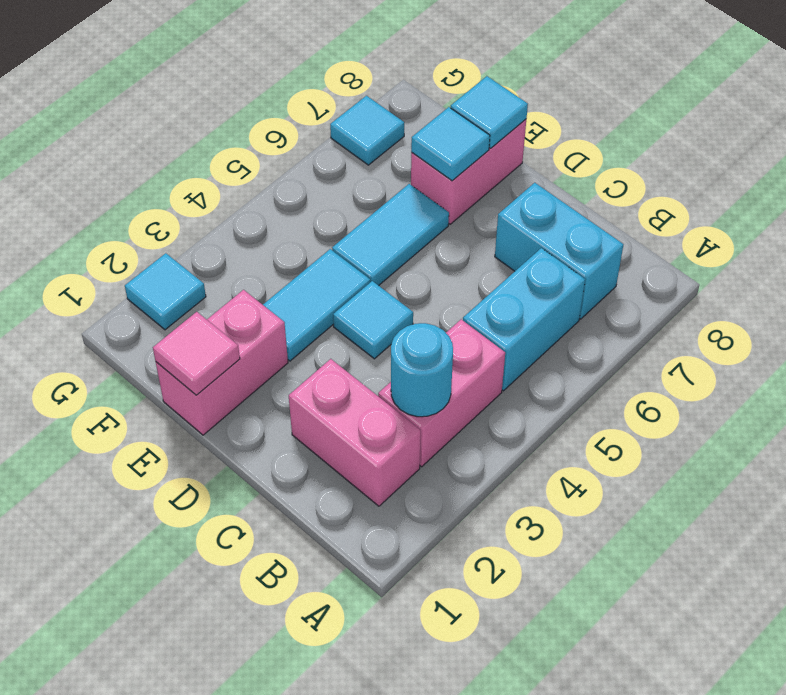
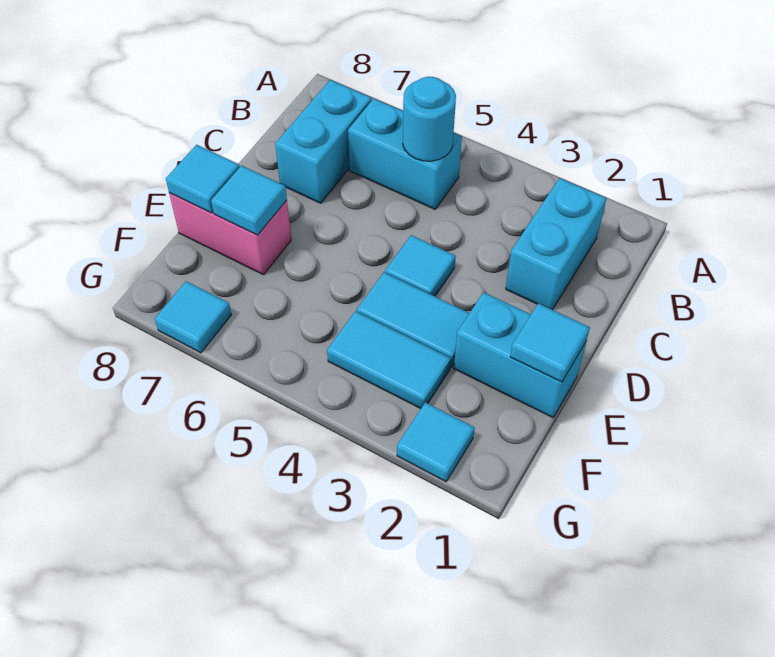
pink 1x2 brick [289,359,421,506] -> cyan 1x2 brick [506,178,606,310]
pink 1x2 brick [378,319,505,467] -> none
cyan 1x1 round brick [391,323,453,417] -> cyan 1x1 round brick moved to [403,77,456,161]
pink 1x2 brick [156,290,288,435] -> cyan 1x2 brick [454,292,586,418]
pink 1x1 tile [153,312,240,395] -> cyan 1x1 tile [510,303,590,382]
cyan 1x2 tile [332,184,449,286] -> cyan 1x2 tile moved to [327,311,451,409]

